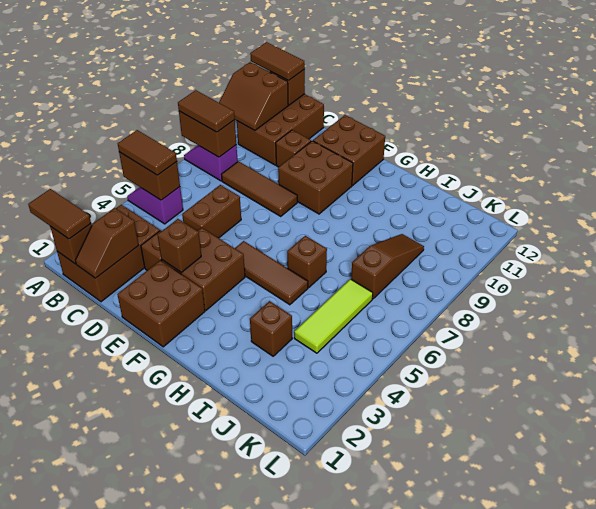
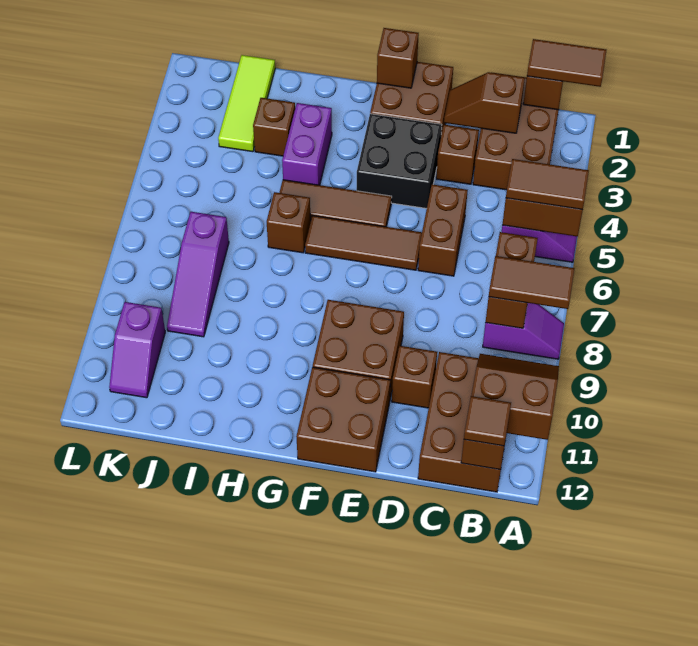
brown 1x2 brick [179,111,236,157] -> brown 1x2 brick turned to [486,232,538,328]
brown 1x2 tile [250,42,305,81] -> brown 1x1 tile [464,396,511,446]
brown 1x2 slope [75,208,139,278] -> brown 1x2 slope turned to [444,72,525,133]
brown 1x3 tile [221,161,298,216] -> brown 1x3 tile moved to [305,216,422,270]
brown 2x2 brick [161,228,245,310] -> black 2x2 brick [357,114,442,209]
brown 1x1 brick [157,219,201,272] -> brown 1x1 brick moved to [377,28,419,88]
none -> purple 1x2 brick [282,103,332,185]
lime 1x3 tile [294,279,373,353] -> lime 1x3 tile moved to [218,55,275,152]
brown 1x3 slope [351,234,424,299] -> purple 1x3 slope [167,212,229,337]
none -> purple 1x2 slope [109,302,165,398]

